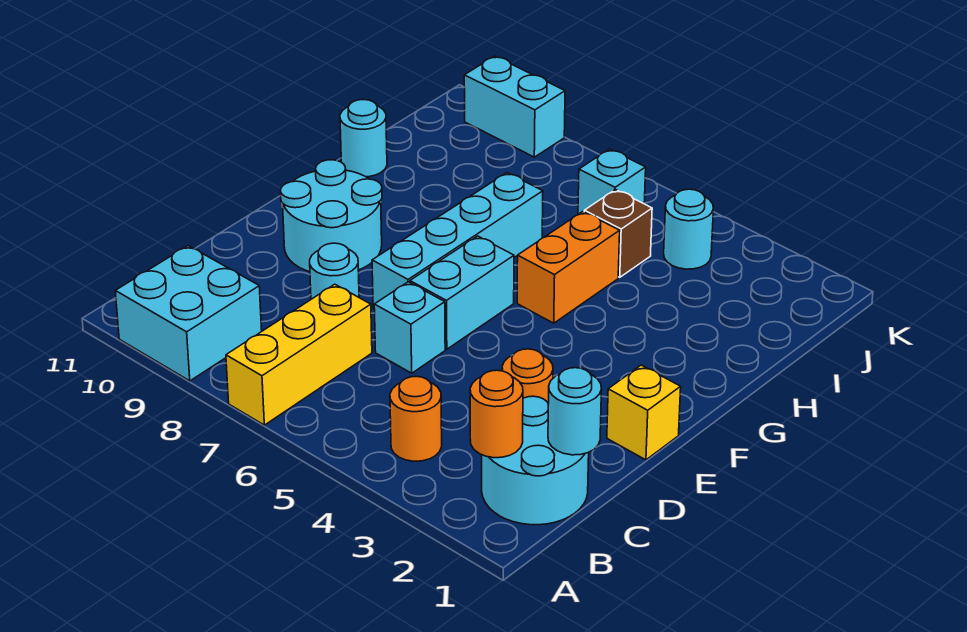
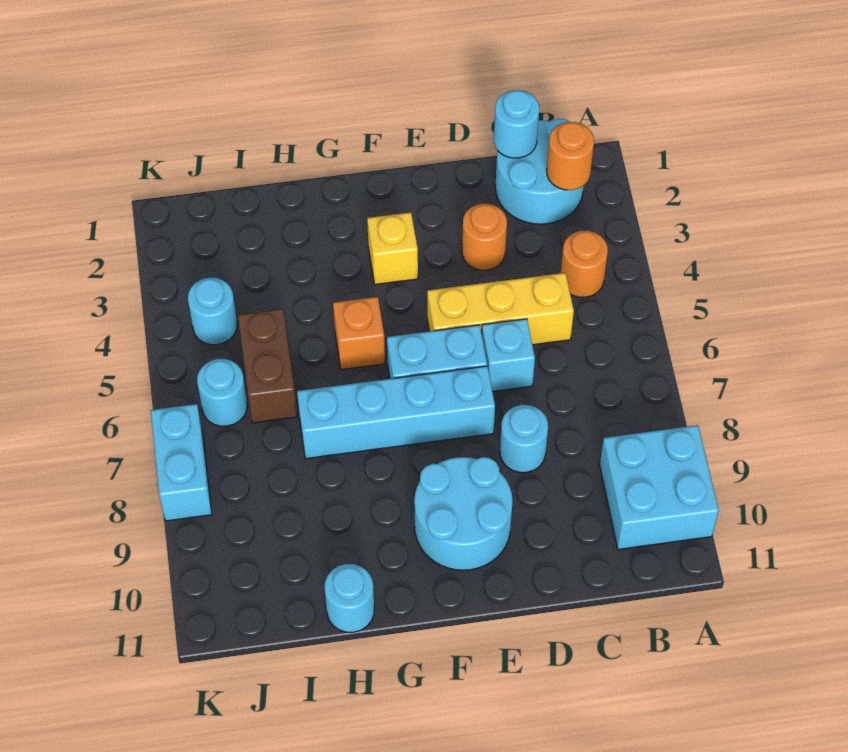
yellow 1x3 brick [226,284,372,425] -> yellow 1x3 brick moved to [427,273,574,345]
yellow 1x1 brick [607,365,681,460] -> yellow 1x1 brick moved to [367,212,418,285]
orange 1x2 brick [517,212,620,323] -> orange 1x1 brick [333,297,385,370]
brown 1x1 brick [584,190,652,277] -> brown 1x2 brick [238,309,297,423]
cyan 1x1 brick [578,149,646,214] -> cyan 1x1 round brick [197,359,247,426]
cyan 1x2 brick [464,56,565,157] -> cyan 1x2 brick moved to [151,404,212,521]

